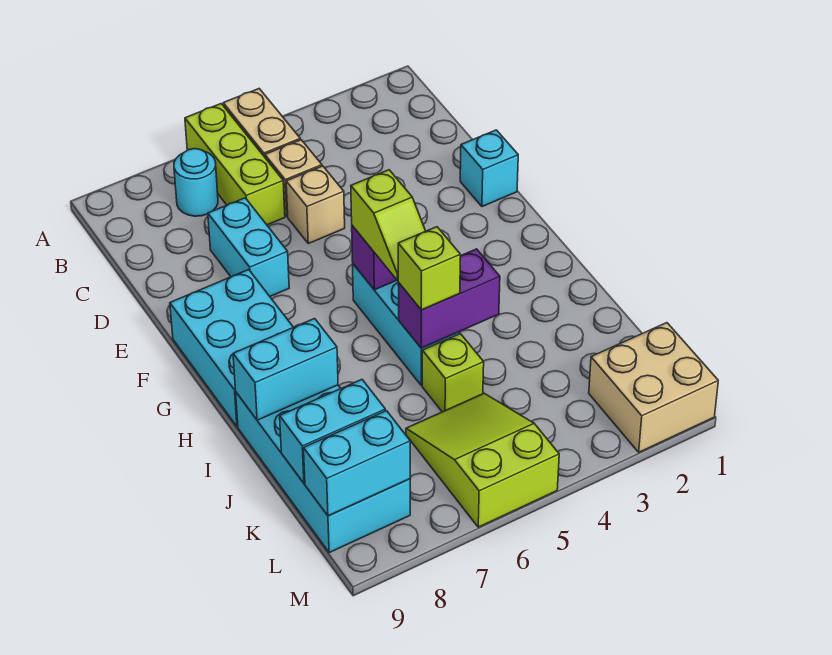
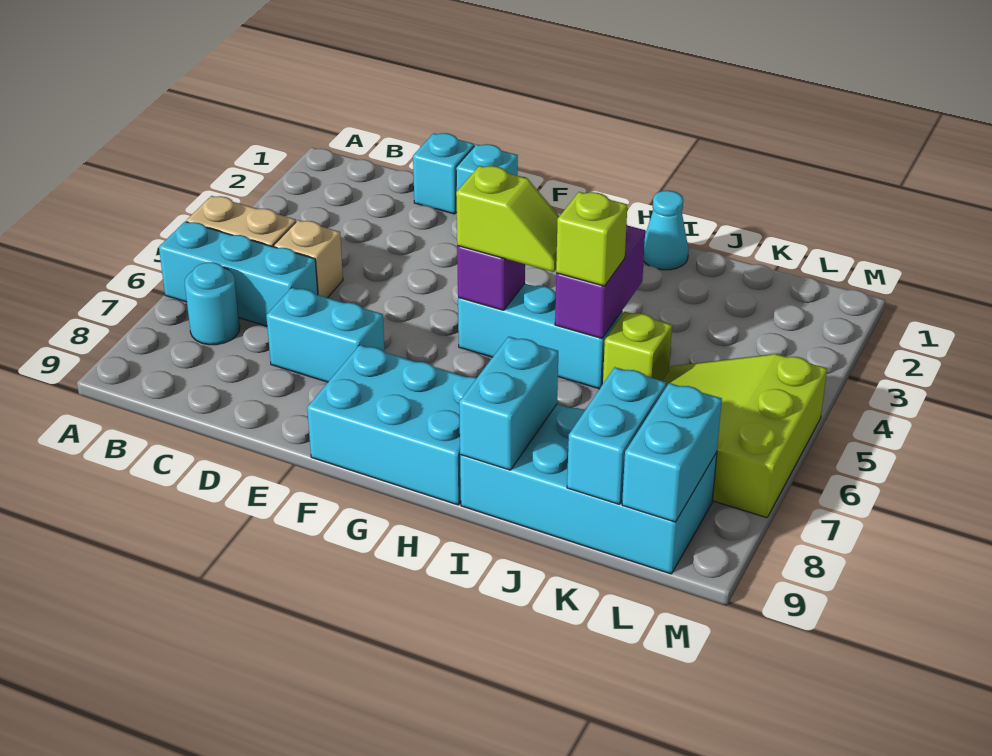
lime 1x3 brick [185,104,285,225] -> cyan 1x3 brick [159,222,318,326]
none -> cyan 1x1 brick [413,133,474,214]
tan 1x1 brick [286,166,345,244] -> none
none -> cyan 1x1 cone [644,191,689,270]
lime 2x3 slope [406,393,559,527] -> lime 3x3 slope [662,354,827,518]
tan 2x2 brick [589,323,718,452] -> none

